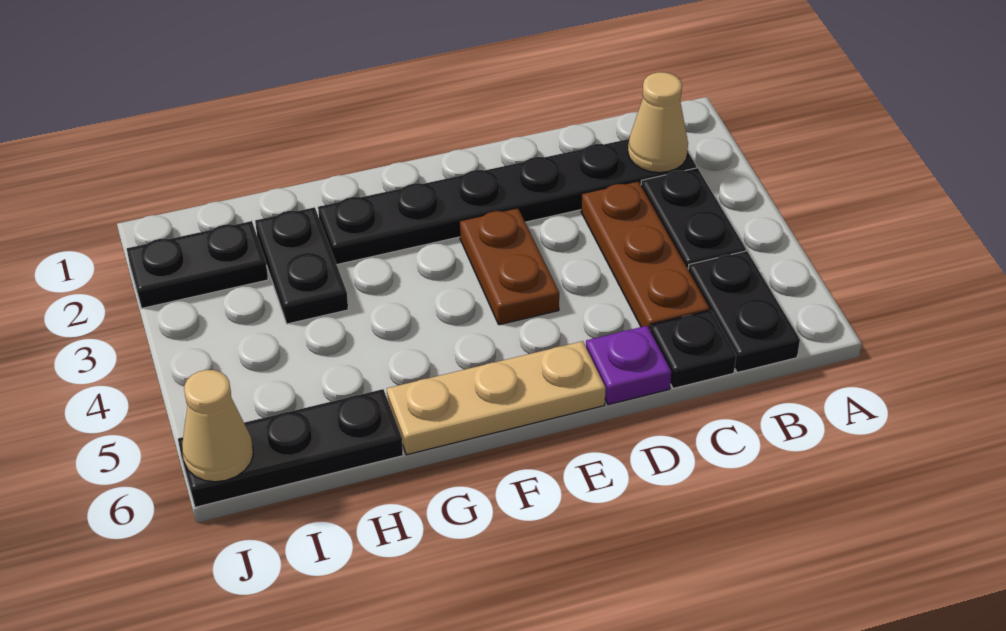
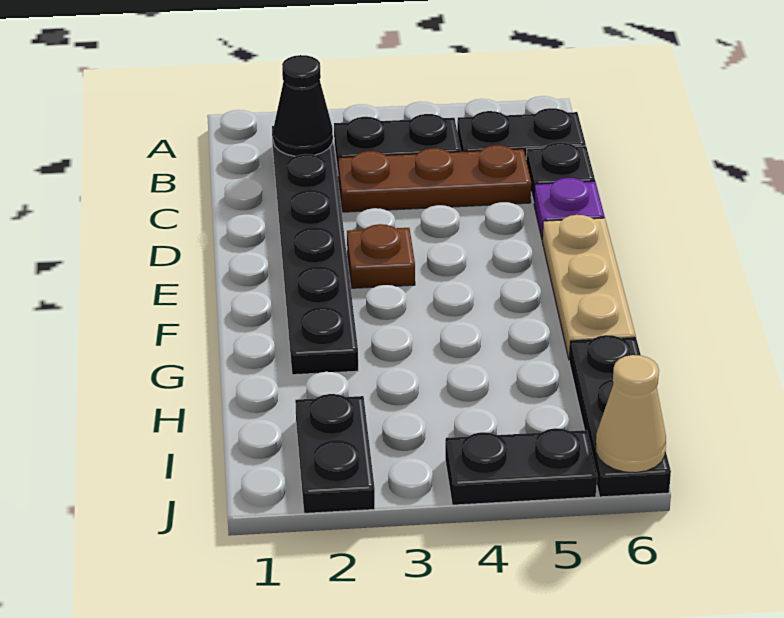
tan 1x1 cone [628,72,688,173] -> black 1x1 cone [273,55,333,156]
brown 1x2 plate [460,208,559,325] -> brown 1x1 plate [347,224,415,288]
black 1x2 plate [255,207,348,324] -> black 1x2 plate moved to [445,428,597,505]

